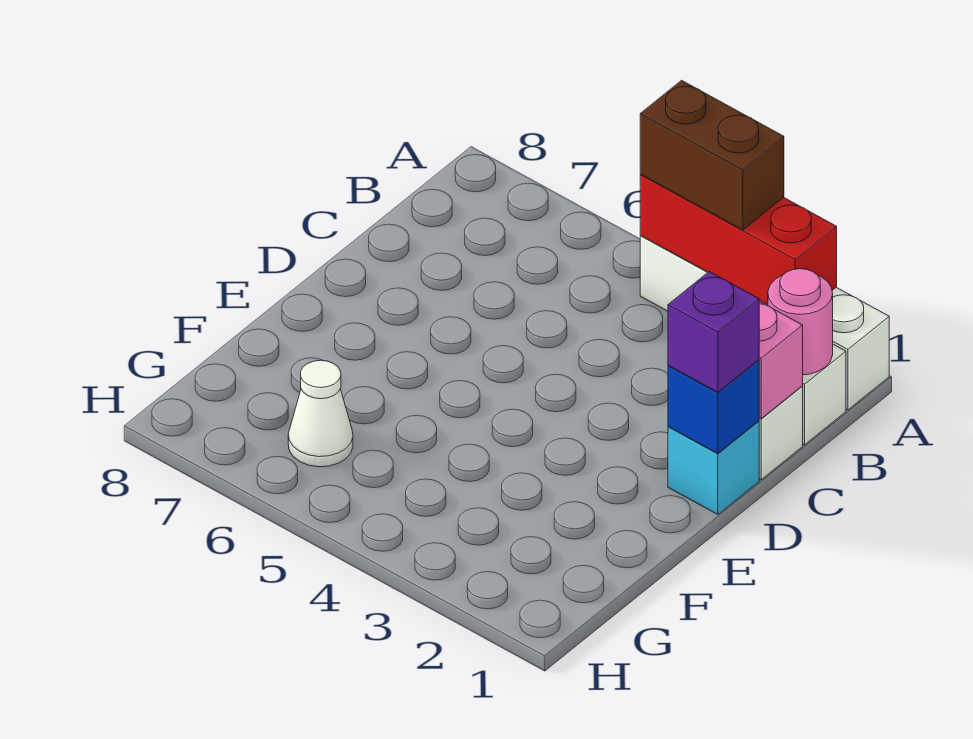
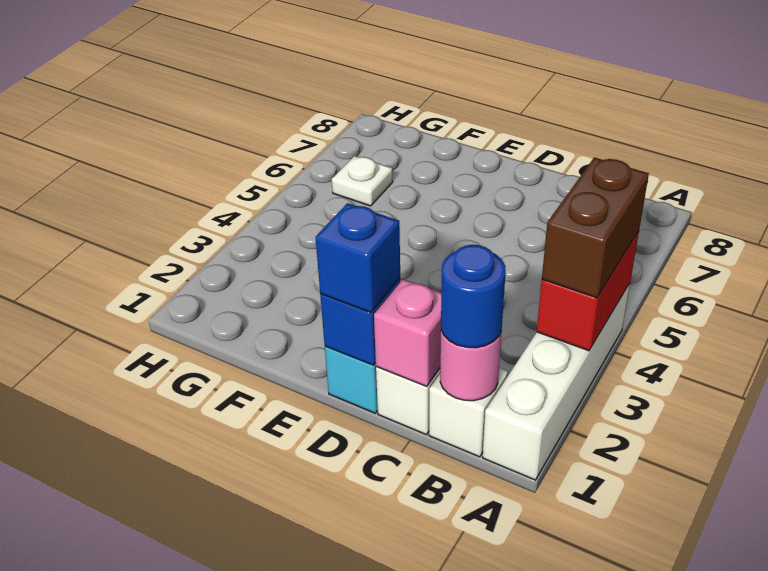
red 1x3 brick [640,175,837,305] -> red 1x2 brick [537,231,639,351]
none -> blue 1x1 round brick [441,245,506,348]
purple 1x1 brick [668,272,759,392] -> blue 1x1 brick [316,203,400,312]
white 1x1 cone [288,360,353,467] -> white 1x1 plate [332,156,393,206]

